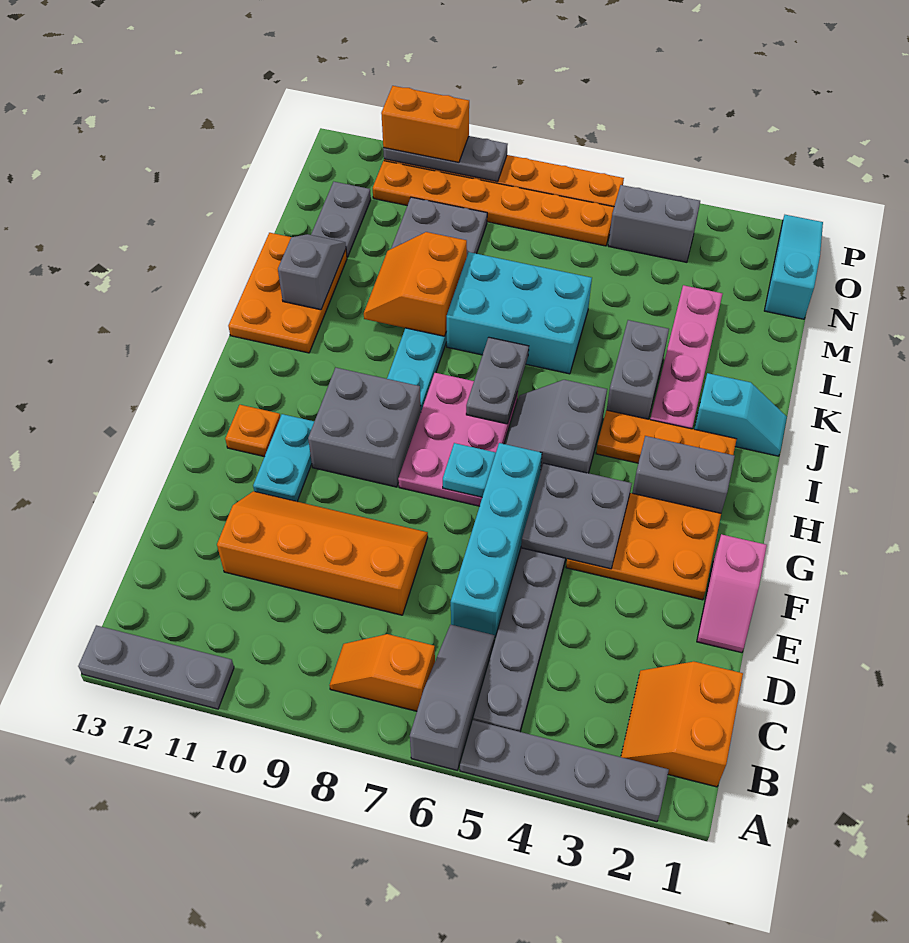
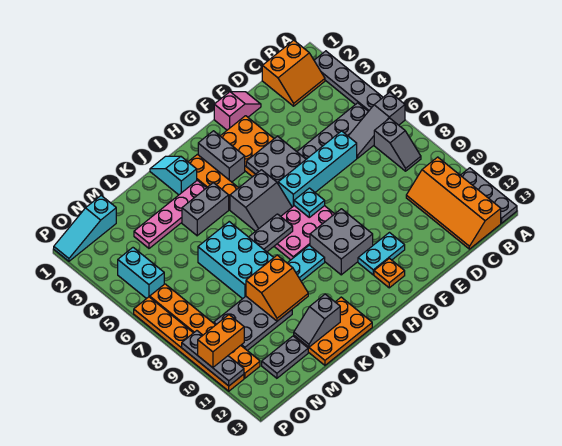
orange 1x2 slope [330,634,435,711] -> grey 1x2 slope [374,118,421,171]
orange 2x4 slope [217,491,428,615] -> orange 2x4 slope moved to [406,157,501,249]
grey 1x2 brick [608,185,700,262] -> cyan 1x2 brick [118,248,164,299]
orange 1x2 brick [381,86,469,163] -> orange 1x2 brick turned to [198,315,244,368]

